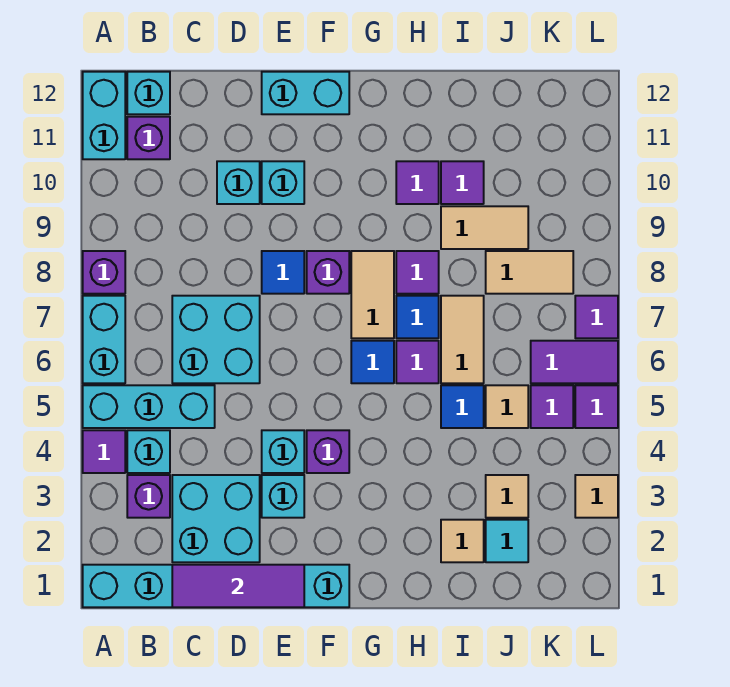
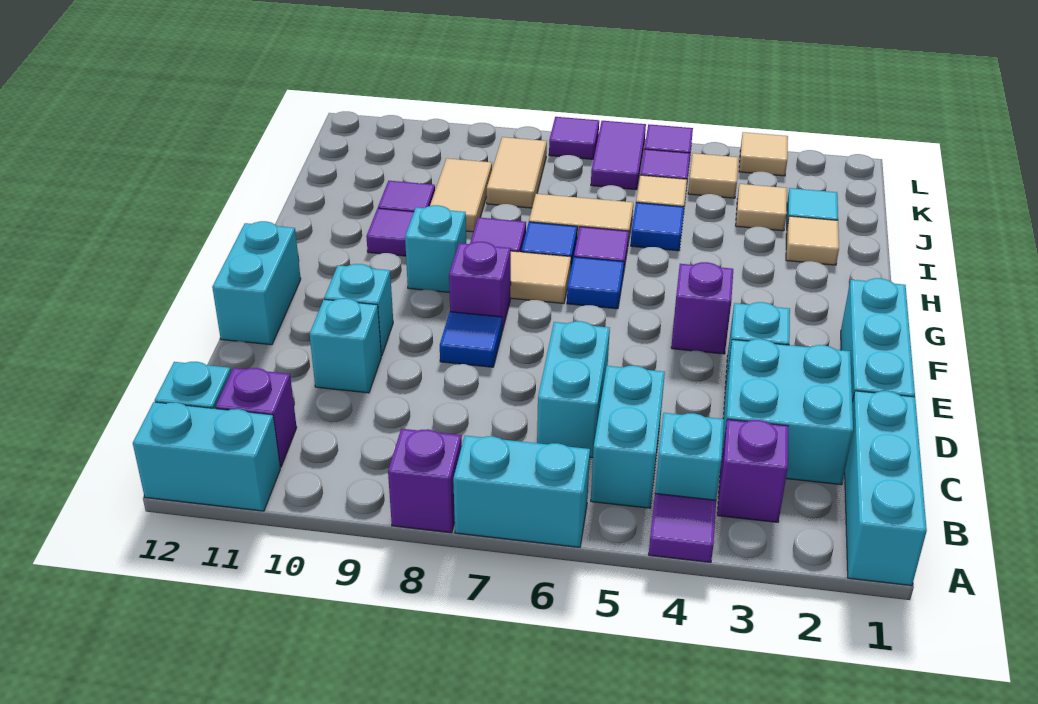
cyan 1x3 brick [83,385,215,428] -> cyan 1x2 brick [591,366,665,508]
purple 1x3 tile [172,565,304,607] -> none
cyan 2x2 brick [172,296,260,383] -> cyan 1x2 brick [537,321,610,458]
cyan 1x1 brick [262,430,304,473] -> cyan 1x1 brick moved to [405,205,466,292]
none -> tan 1x1 tile [688,153,739,198]

